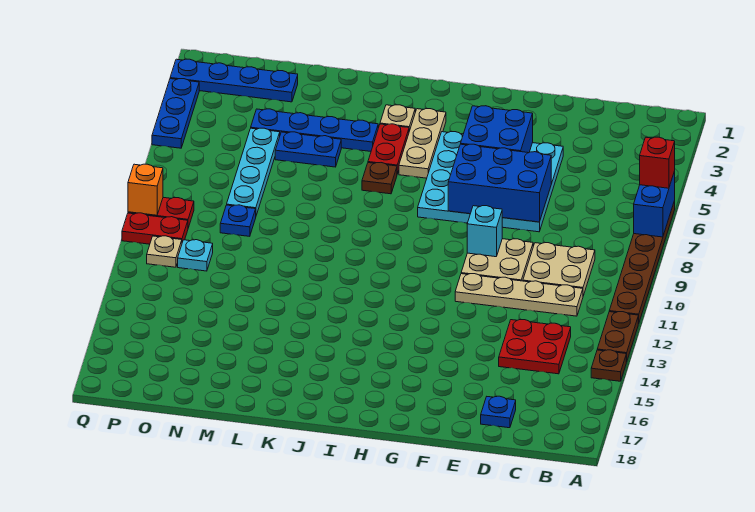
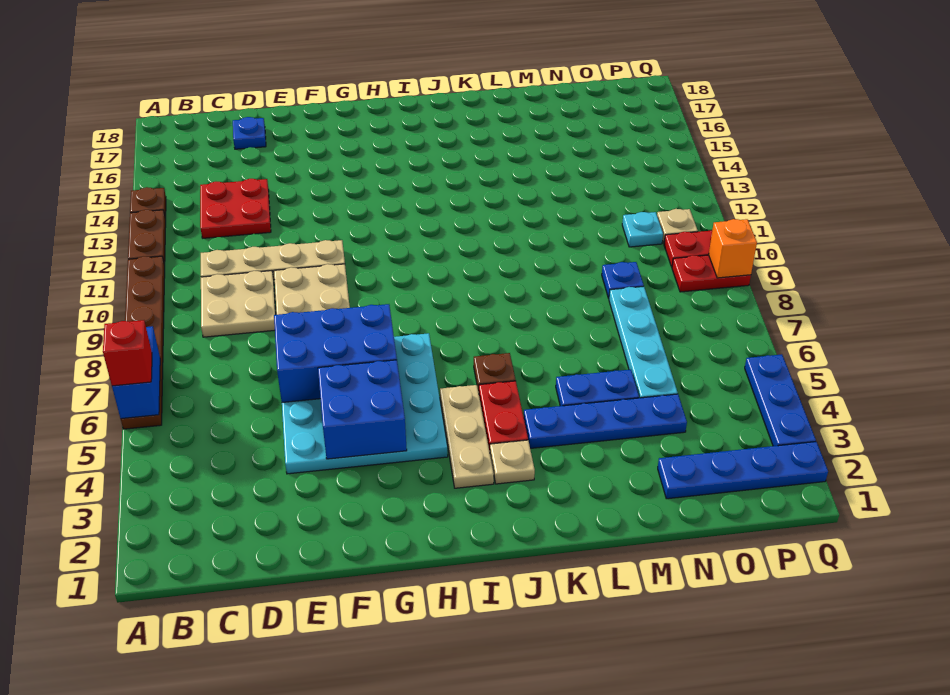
cyan 1x1 brick [467,206,502,257] -> none

